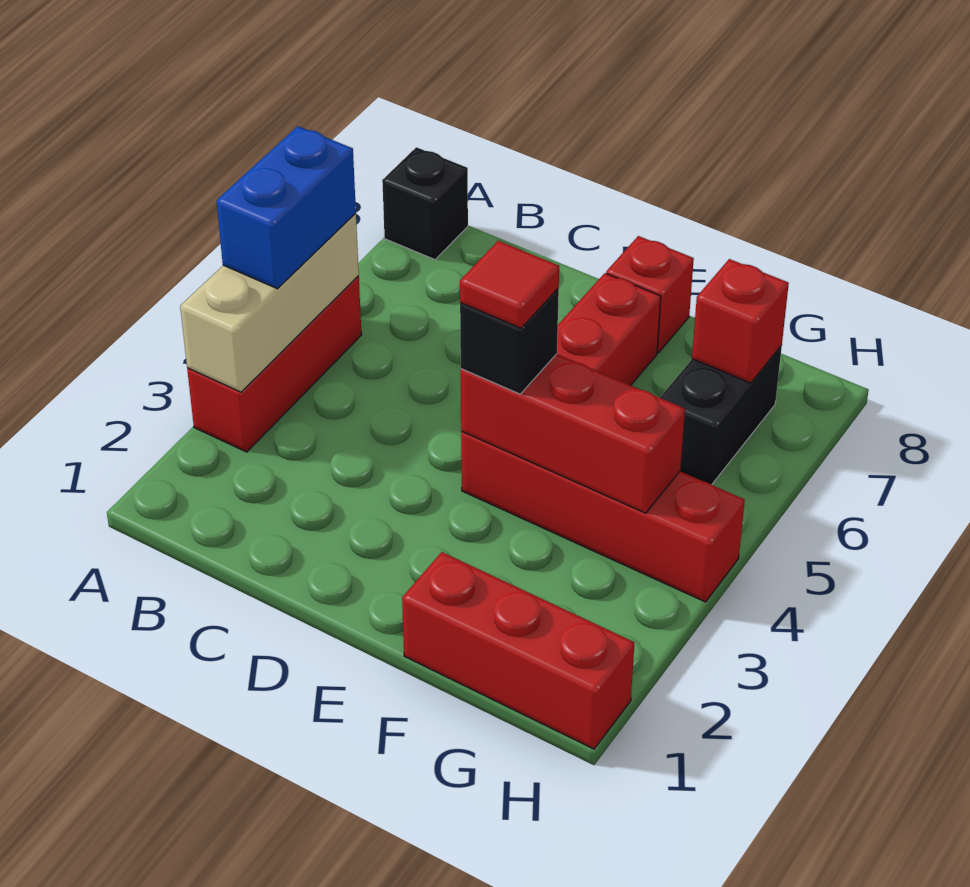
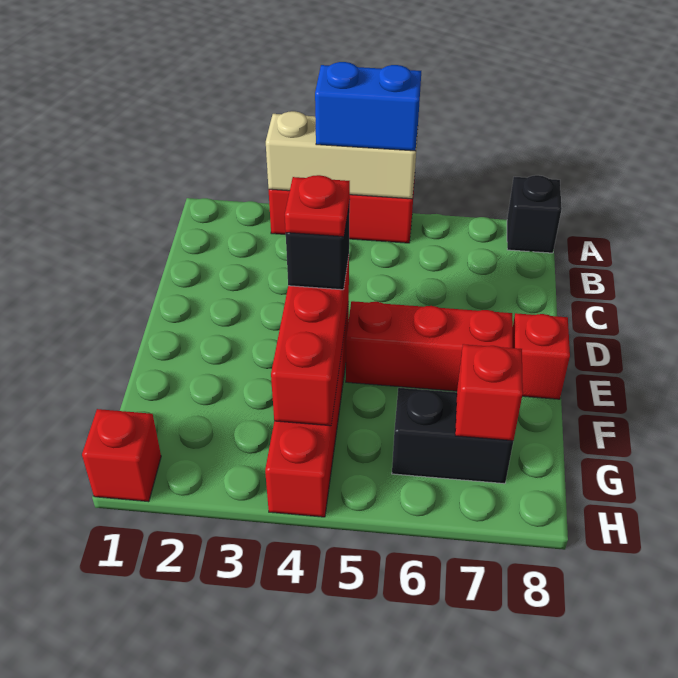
red 1x1 tile [460,241,559,328] -> red 1x1 plate [285,175,350,237]
red 1x3 brick [402,552,634,749] -> red 1x1 brick [82,409,161,502]

